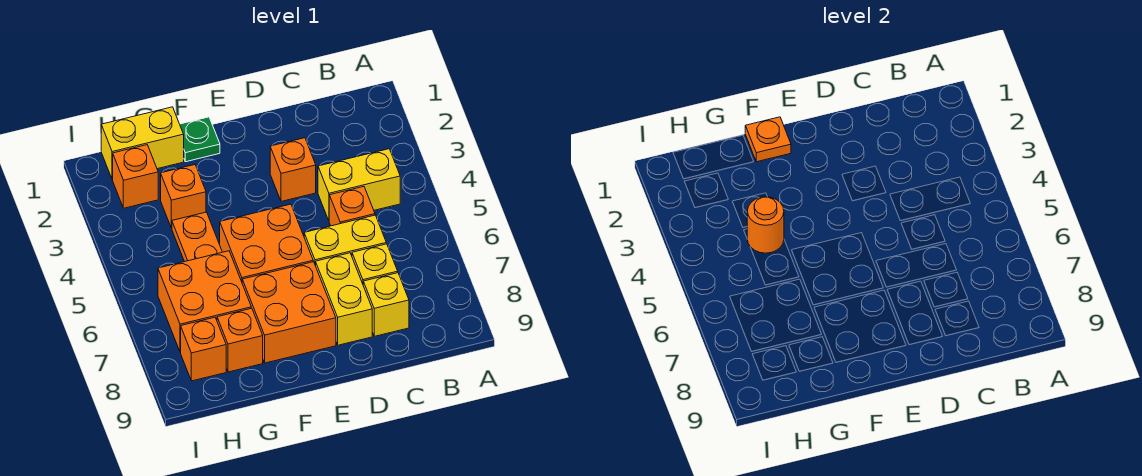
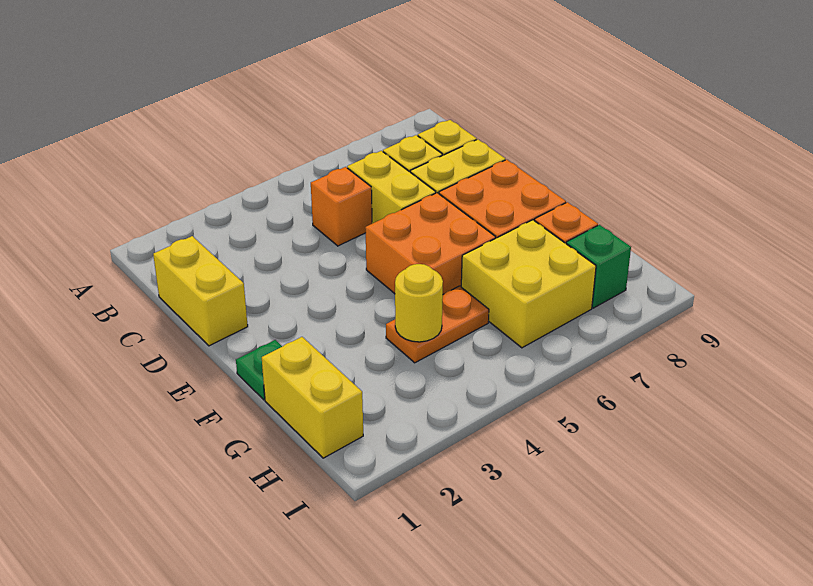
yellow 1x2 brick [318,149,400,220] -> yellow 1x2 brick moved to [153,236,248,346]
orange 1x1 brick [270,138,316,201] -> none
orange 1x1 plate [745,117,791,162] -> none
orange 1x1 brick [161,165,206,228] -> none
orange 1x1 round brick [747,197,784,253] -> yellow 1x1 round brick [395,264,443,342]
orange 2x2 brick [158,251,251,352] -> yellow 2x2 brick [461,220,596,348]
orange 1x1 brick [113,145,158,208] -> none
orange 1x1 brick [181,317,226,381] -> green 1x1 brick [566,225,631,308]

